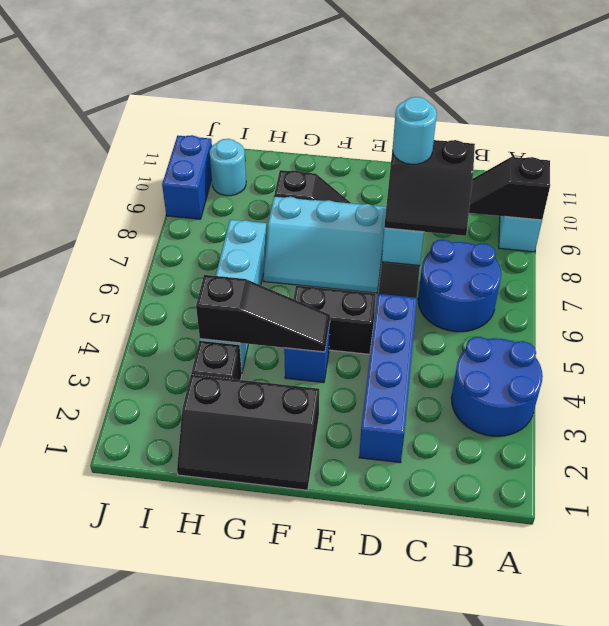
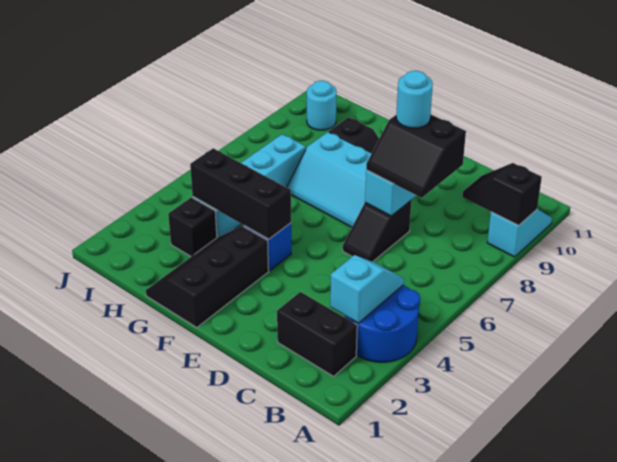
none -> cyan 1x2 slope [330,255,404,323]
blue 2x2 round brick [418,240,501,332] -> none
blue 1x4 brick [359,294,417,463] -> none
black 1x2 brick [294,285,376,354] -> black 1x2 brick moved to [277,292,357,376]
black 2x3 slope [177,375,319,490] -> black 2x3 slope turned to [146,226,269,327]
black 1x3 slope [196,275,330,352] -> black 1x3 brick [190,148,291,239]
blue 1x2 brick [162,135,212,219] -> none

